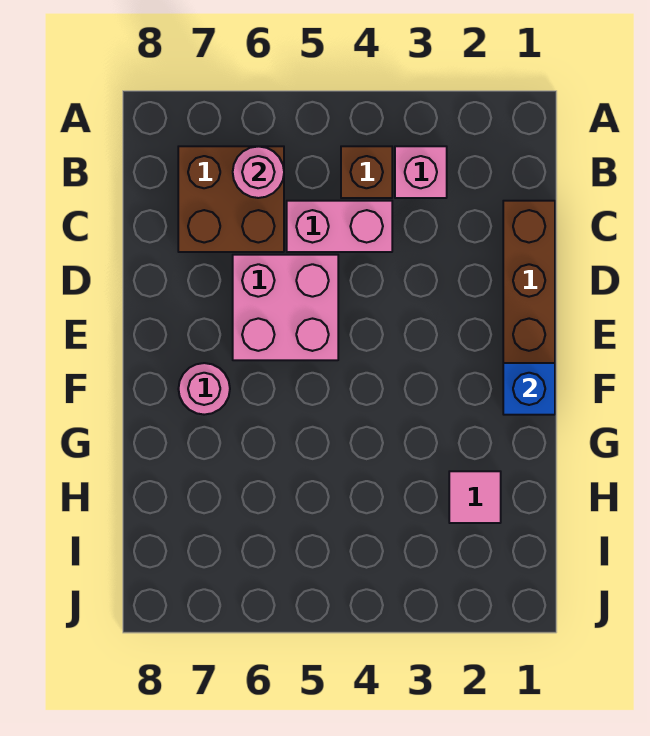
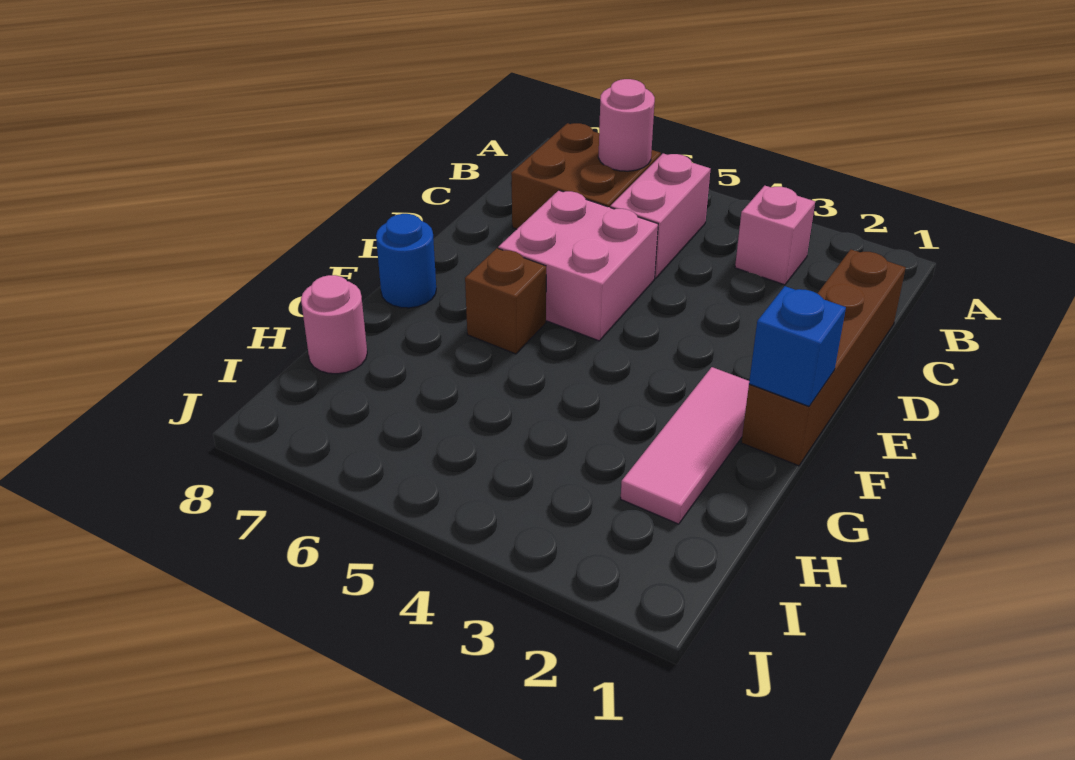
brown 1x1 brick [341,146,392,198] -> brown 1x1 brick moved to [465,248,546,354]
pink 1x2 brick [287,201,392,252] -> pink 1x2 brick turned to [610,154,710,278]
pink 1x1 round brick [178,363,230,415] -> pink 1x1 round brick moved to [301,275,367,374]
none -> blue 1x1 round brick [376,214,436,308]
pink 1x1 tile [449,471,501,523] -> pink 1x3 tile [621,367,749,524]

